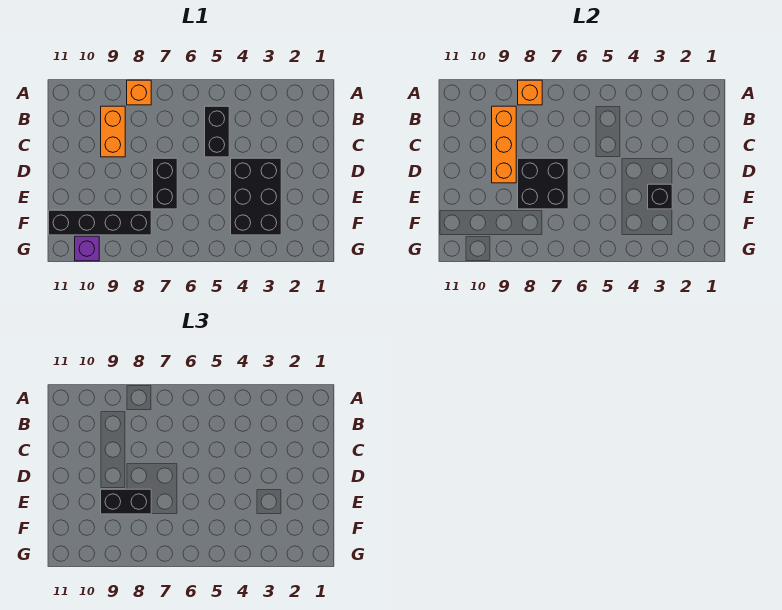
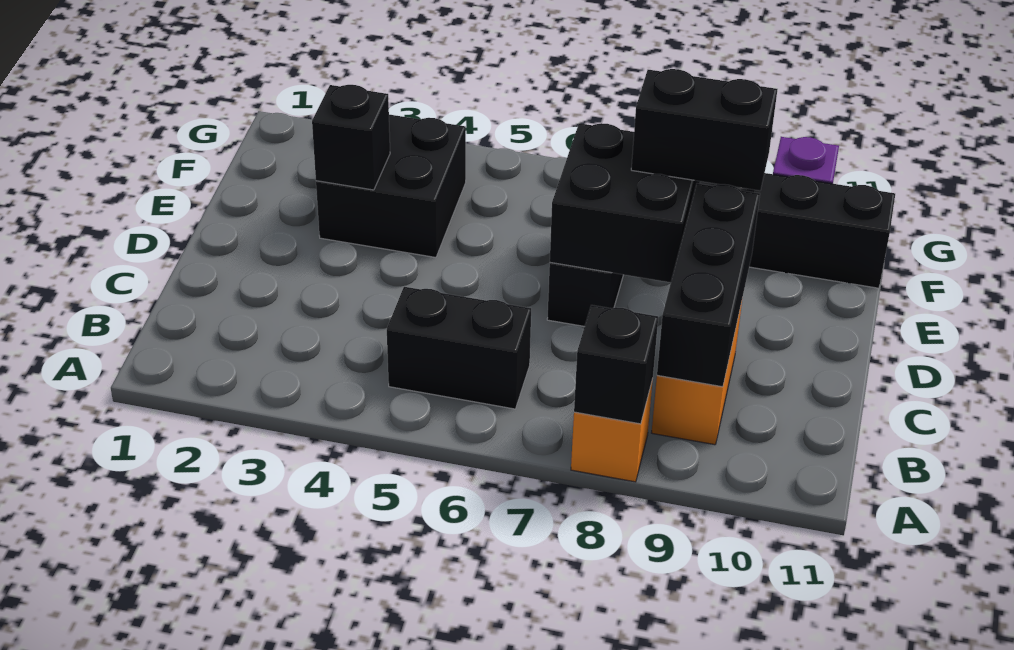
orange 1x1 brick [518,80,542,105] -> black 1x1 brick [574,305,658,424]
black 1x2 brick [205,106,229,157] -> black 1x2 brick turned to [387,287,531,409]
orange 1x3 brick [492,106,516,183] -> black 1x3 brick [657,184,760,387]
black 2x3 brick [231,158,281,235] -> black 2x2 brick [316,115,466,257]

